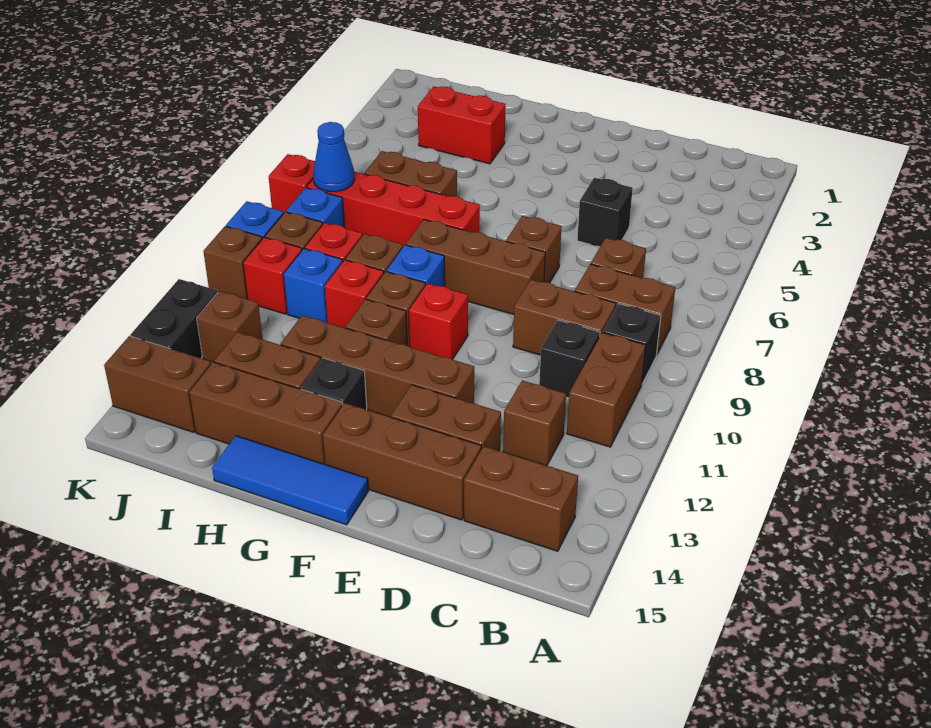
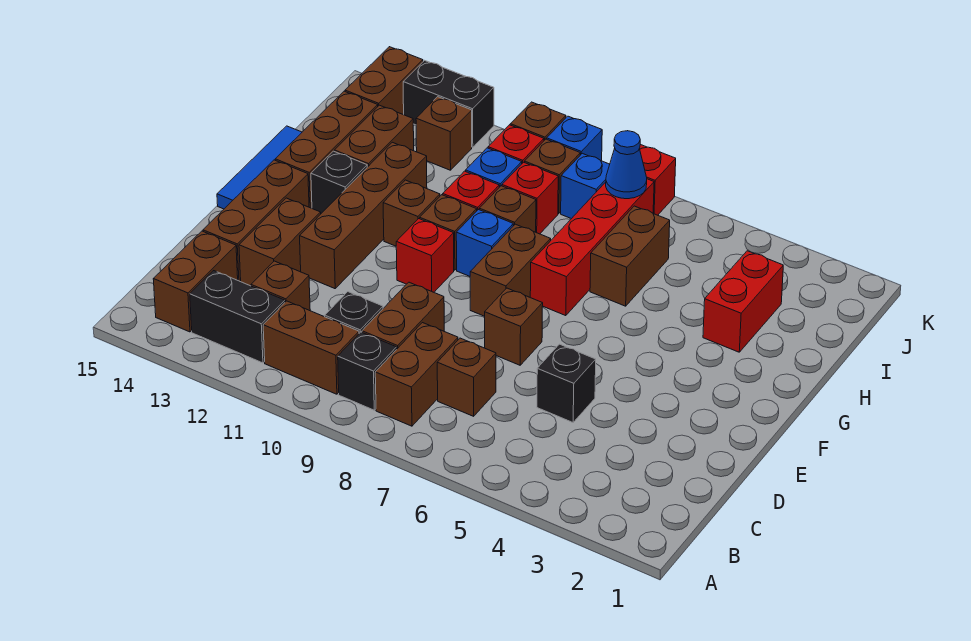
none -> black 1x2 brick [190,271,285,363]
brown 1x3 brick [406,219,545,314] -> brown 1x2 brick [470,224,551,316]

